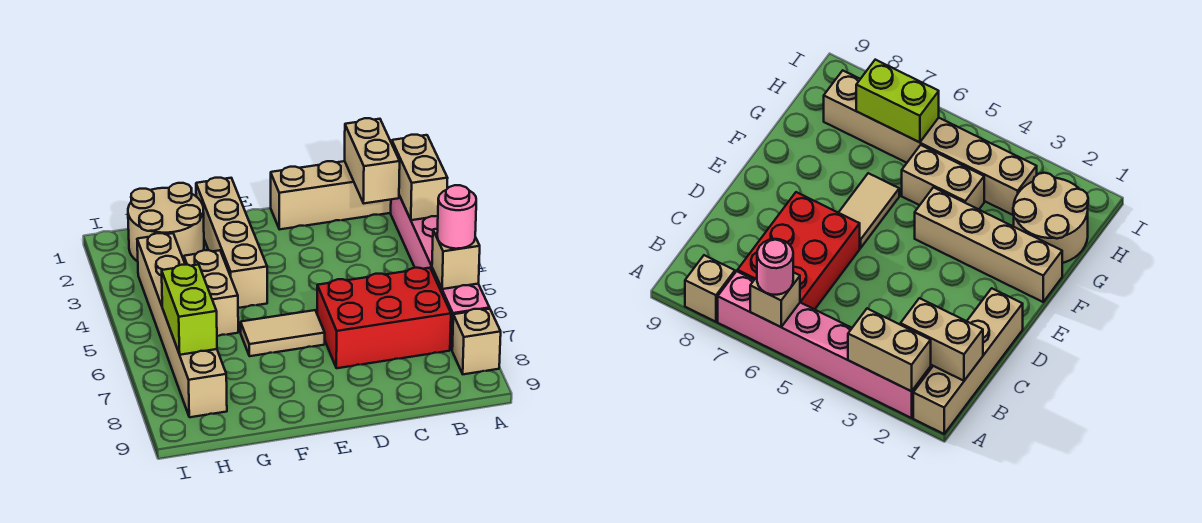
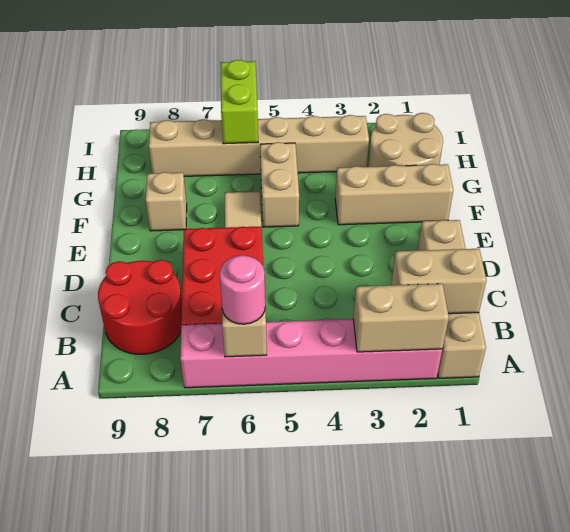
tan 1x1 brick [452,309,501,374] -> tan 1x1 brick moved to [146,172,187,231]
none -> red 2x2 round brick [98,260,182,354]
tan 1x4 brick [196,178,267,308] -> tan 1x3 brick [335,164,453,225]
tan 1x2 brick [184,250,238,336] -> tan 1x2 brick turned to [260,142,299,227]
lime 1x2 brick [162,265,217,355] -> lime 1x2 brick turned to [221,60,258,144]

